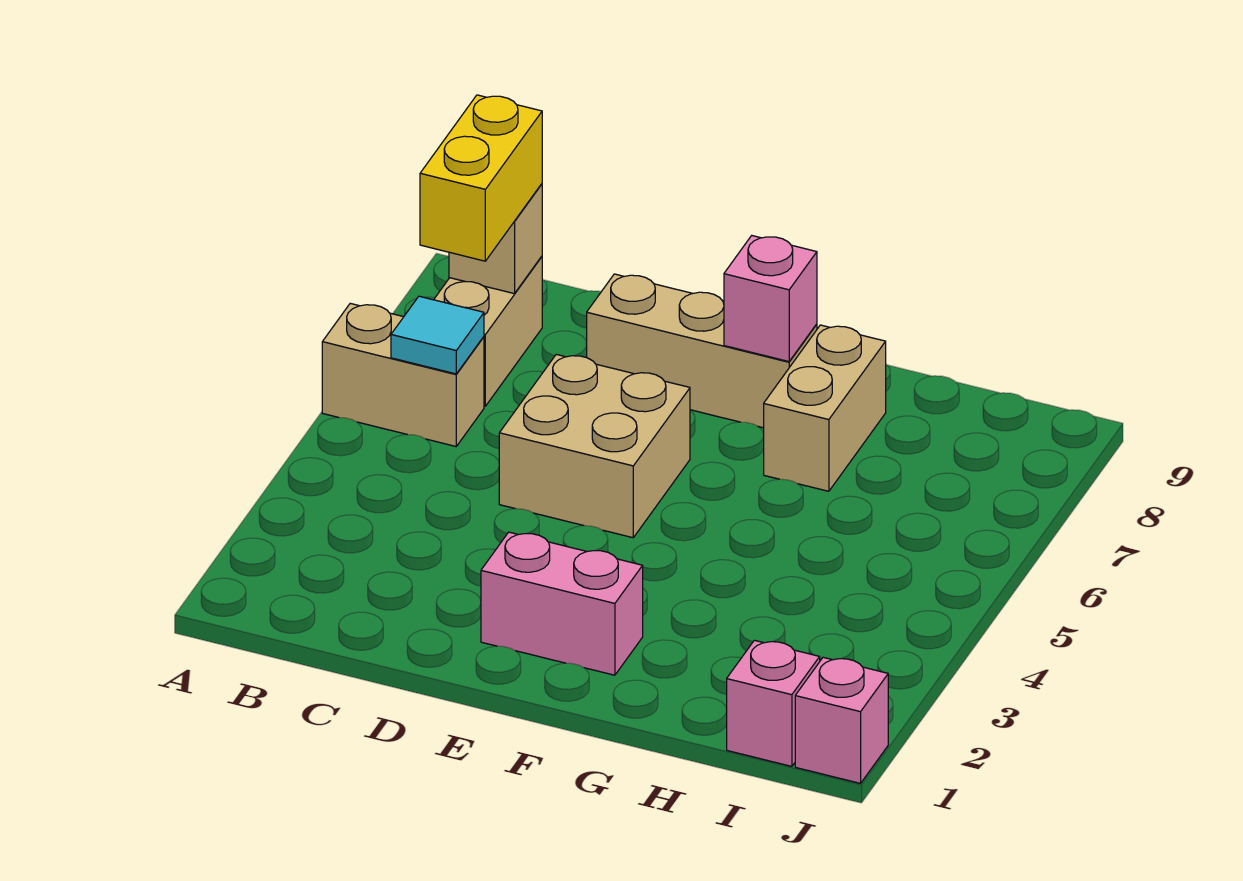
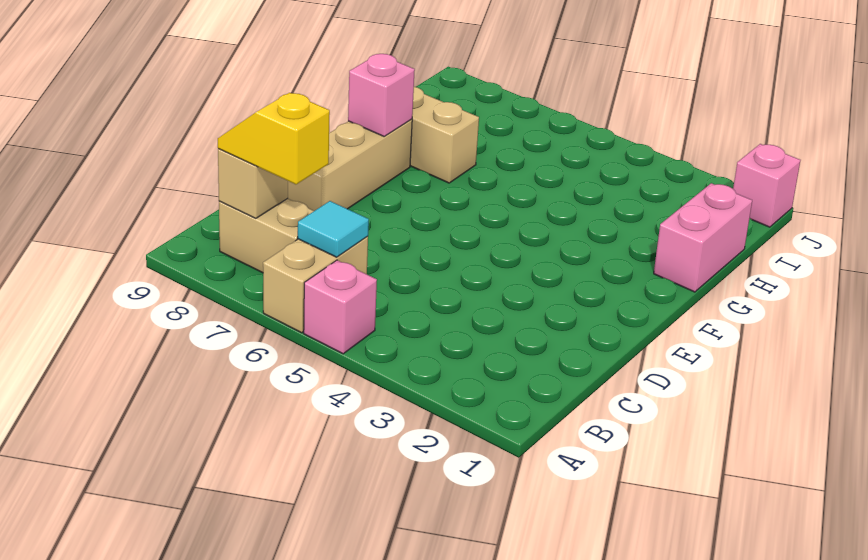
yellow 1x2 brick [420,95,542,261] -> yellow 1x2 slope [218,93,330,184]
tan 2x2 brick [499,354,690,538] -> none
pink 1x2 brick [481,532,643,675] -> pink 1x2 brick moved to [654,183,752,292]
pink 1x1 brick [727,640,820,766] -> pink 1x1 brick moved to [304,260,377,354]

